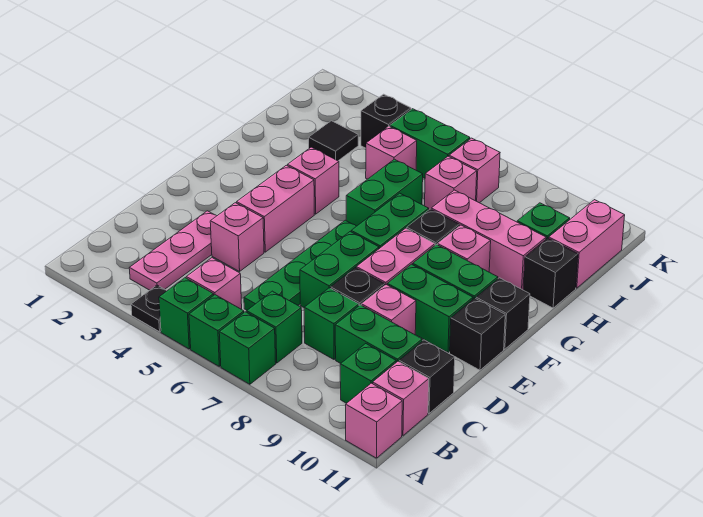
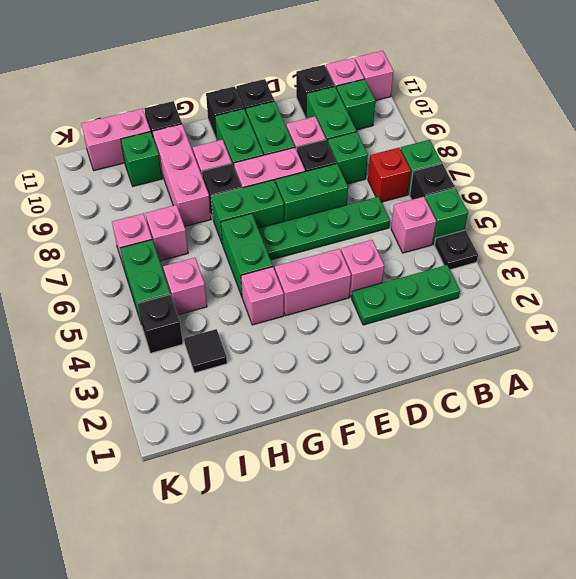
green 1x1 brick [189,295,244,366] -> black 1x1 brick [410,164,455,200]
pink 1x3 plate [129,211,216,290] -> green 1x3 plate [352,265,460,325]
green 1x1 brick [247,291,302,363] -> red 1x1 brick [368,148,411,202]
green 1x2 brick [346,159,423,226] -> green 1x2 brick turned to [221,214,273,296]

